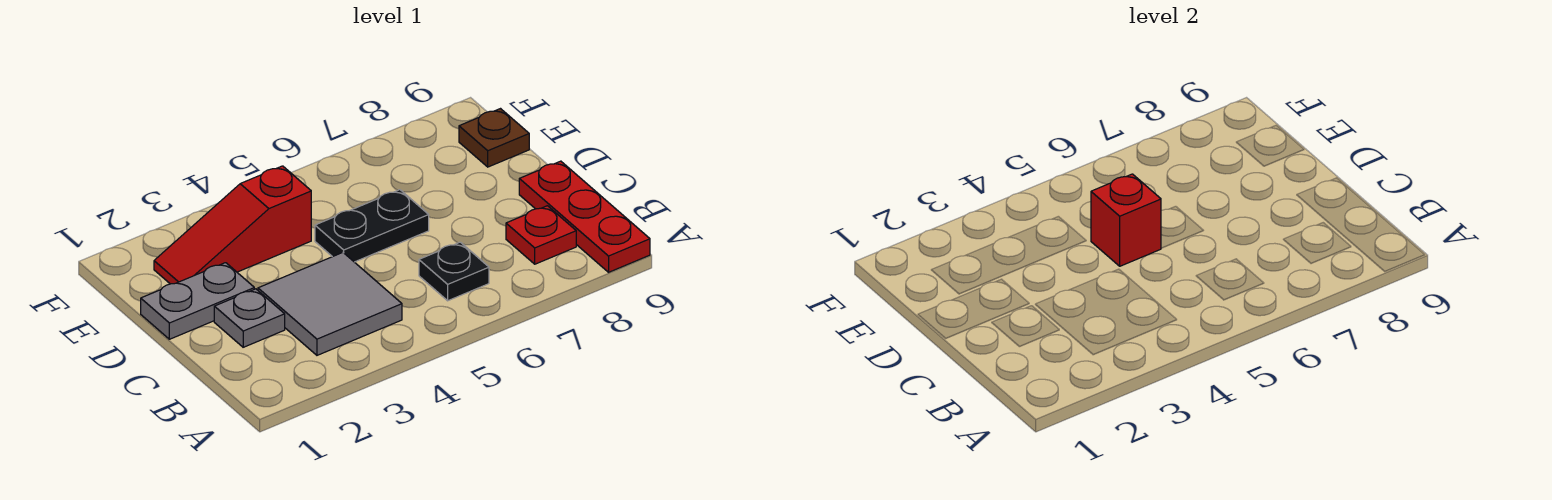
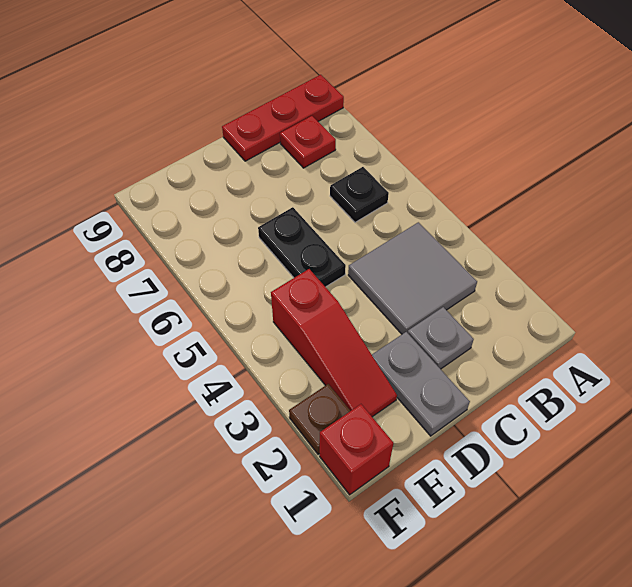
red 1x1 brick [1091,174,1161,266] -> red 1x1 brick moved to [320,404,393,495]
brown 1x1 plate [459,109,529,167] -> brown 1x1 plate moved to [289,384,350,454]

